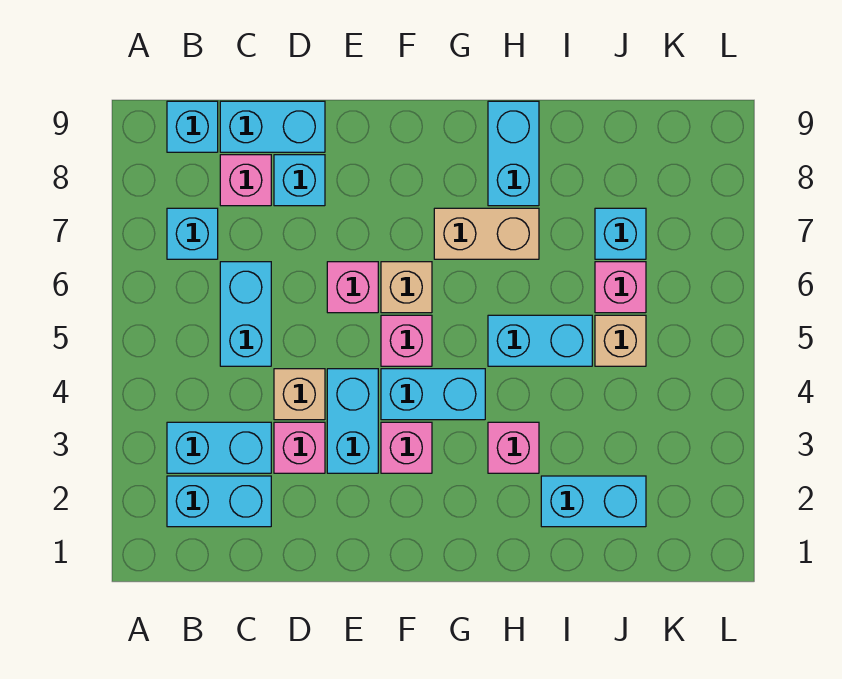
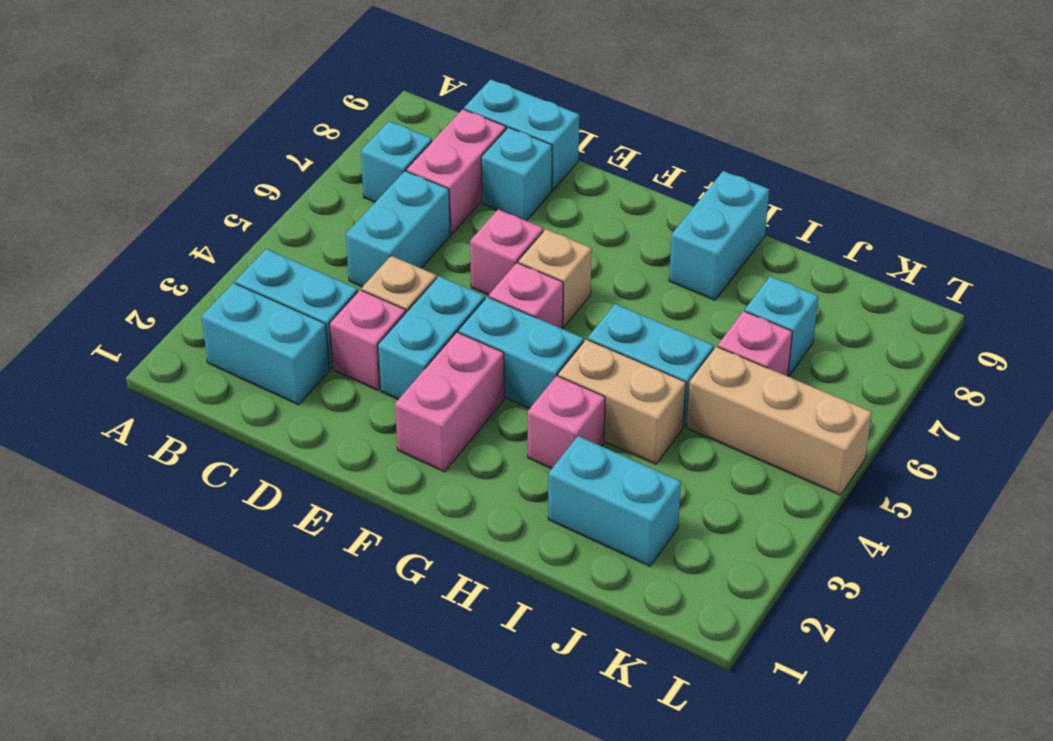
cyan 1x1 brick [167,101,218,152] -> none
pink 1x1 brick [220,155,271,206] -> pink 1x2 brick [406,109,506,234]
pink 1x1 brick [381,422,432,473] -> pink 1x2 brick [395,332,504,472]
tan 1x2 brick [434,208,539,259] -> tan 1x2 brick moved to [558,339,686,464]
tan 1x1 brick [595,315,646,366] -> tan 1x3 brick [687,347,872,495]

